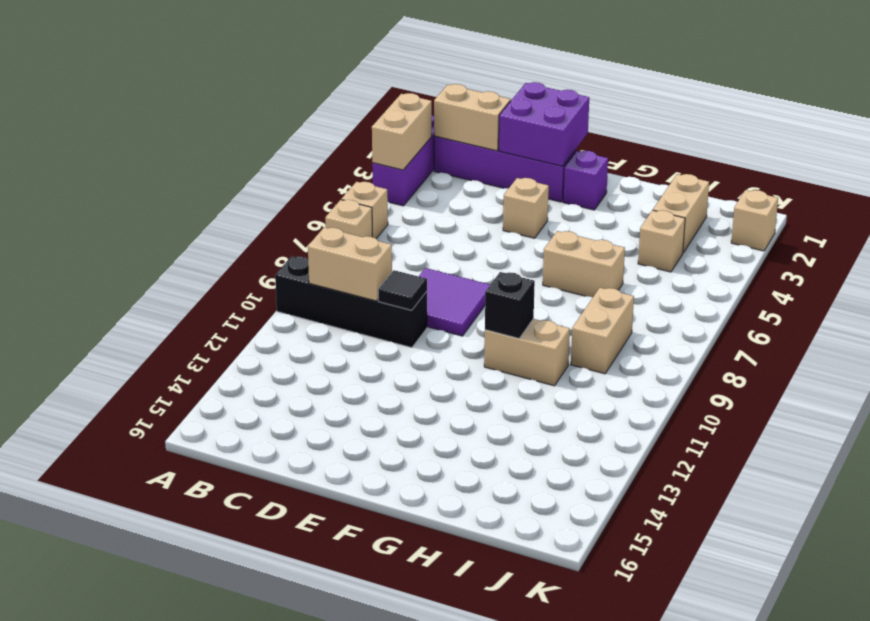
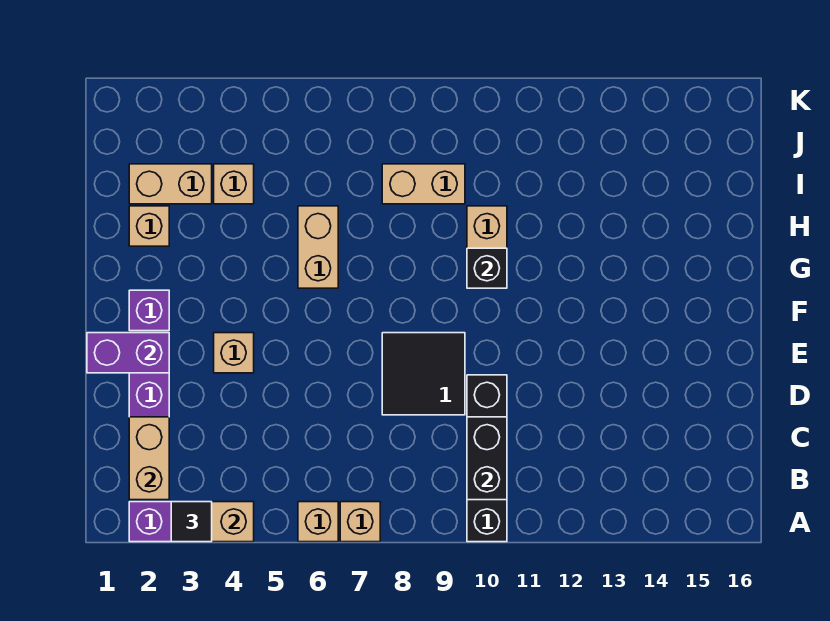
tan 1x2 brick [308,227,392,301] -> black 1x2 brick [467,417,507,500]
purple 2x2 brick [499,82,589,166] -> purple 1x2 brick [87,333,169,373]
purple 2x2 tile [419,268,490,336] -> black 2x2 tile [382,333,465,415]
black 1x1 tile [378,270,427,310] -> black 1x1 tile moved to [171,502,212,542]
tan 1x1 brick [731,190,778,251] -> tan 1x1 brick moved to [129,206,169,246]

